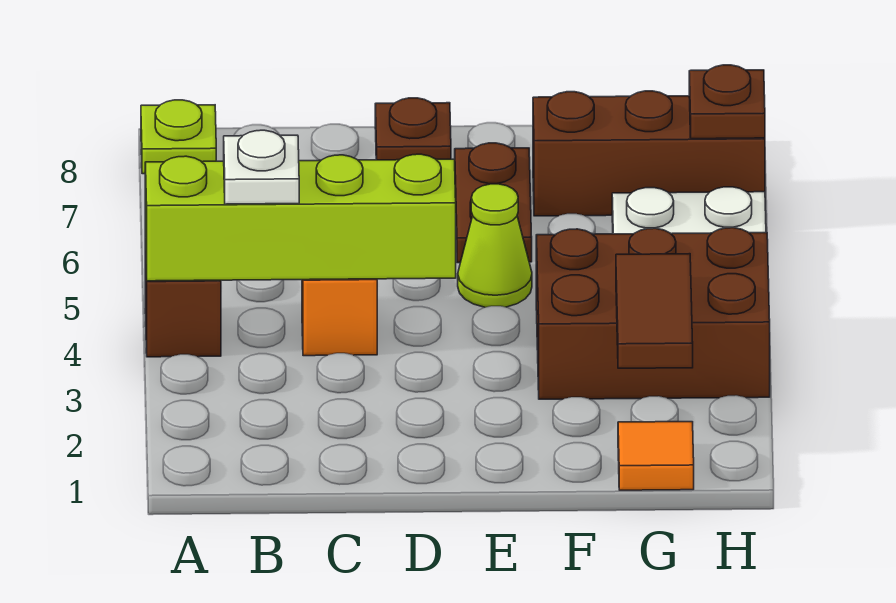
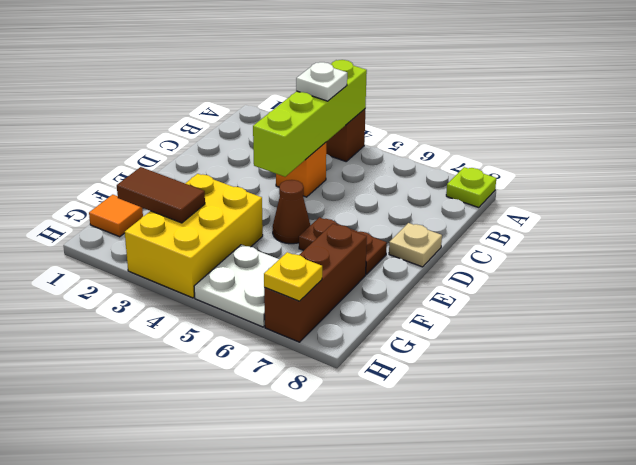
brown 1x1 plate [375,98,451,160] -> tan 1x1 plate [389,223,442,267]
lime 1x1 cone [458,184,532,307] -> brown 1x1 cone [273,180,310,244]
brown 2x3 brick [536,228,770,399] -> yellow 2x3 brick [125,174,263,298]
brown 1x1 plate [689,65,765,139] -> yellow 1x1 plate [264,252,322,301]

